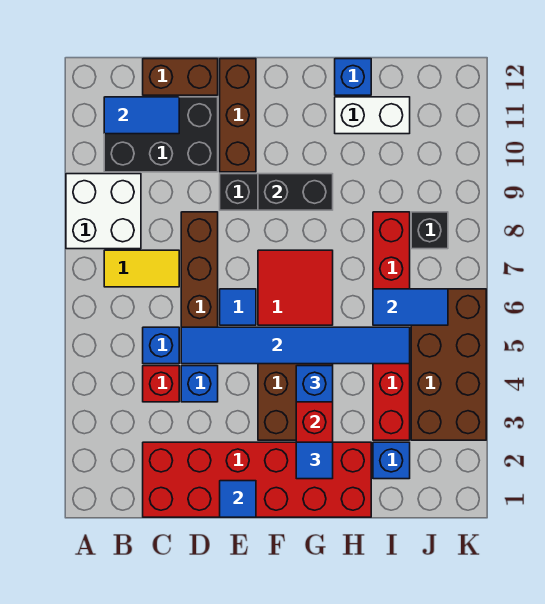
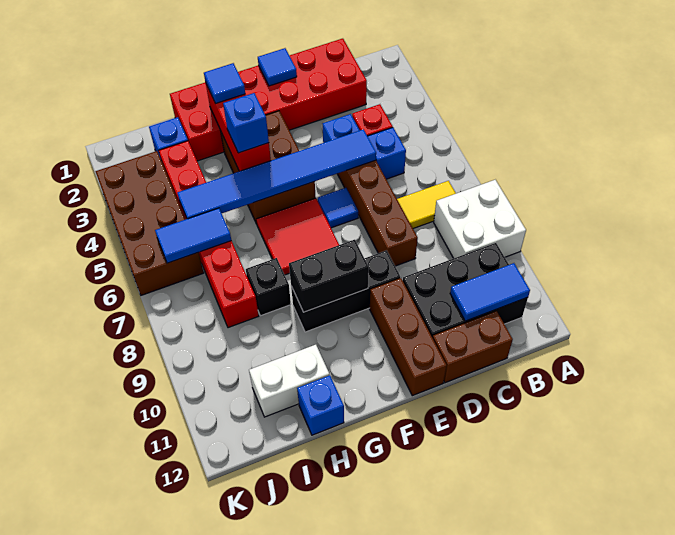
black 1x1 brick [411,212,448,249] -> black 1x1 brick moved to [246,258,291,316]

